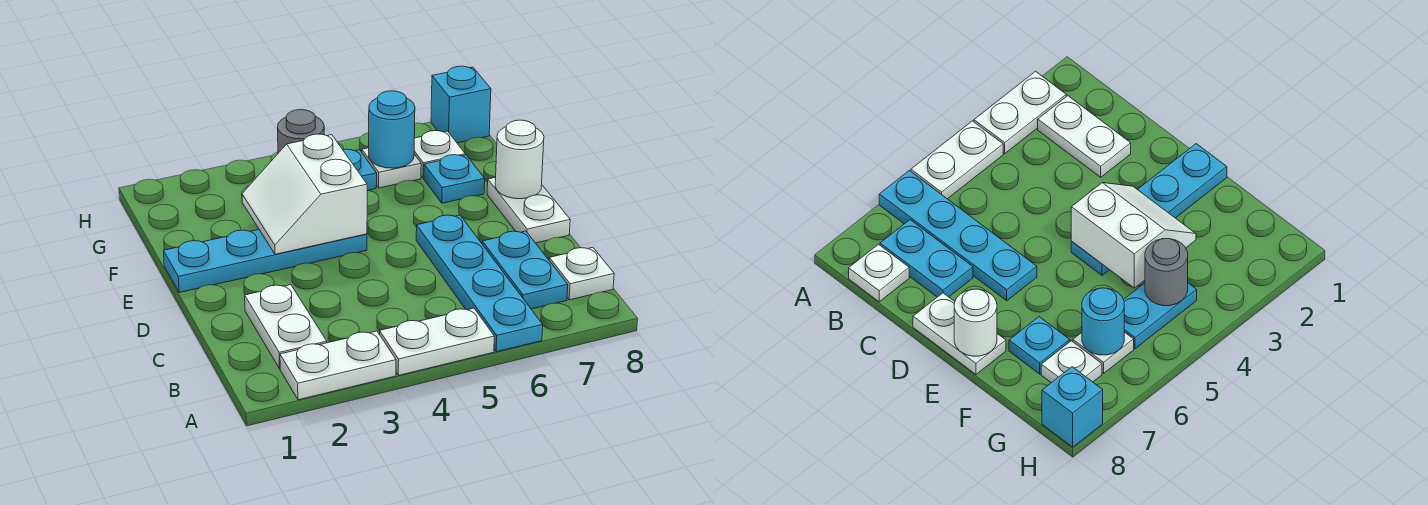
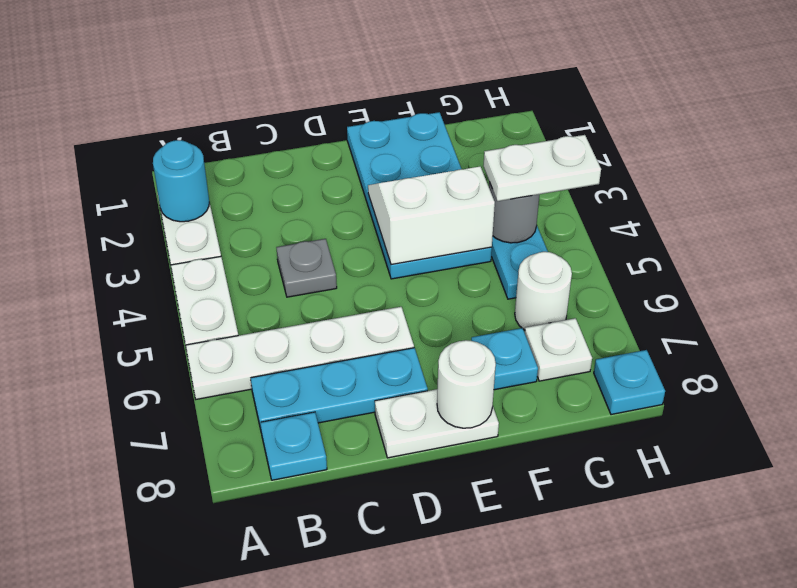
cyan 1x4 plate [416,215,543,352] -> white 1x4 plate [186,307,414,399]
white 1x2 plate [245,285,327,369] -> white 1x2 plate moved to [483,135,601,201]
cyan 1x2 plate [482,231,568,309] -> cyan 1x3 plate [251,348,428,430]
white 1x1 plate [549,247,614,300] -> cyan 1x1 plate [260,412,327,480]
none -> grey 1x1 plate [276,239,337,297]
cyan 1x4 plate [164,229,367,292] -> cyan 2x4 plate [347,112,492,279]
white 1x1 plate [362,148,421,188] -> white 1x1 round brick [515,252,572,330]
cyan 1x1 round brick [369,91,415,168] -> cyan 1x1 round brick moved to [153,140,209,222]
cyan 1x1 brick [431,66,491,143] -> cyan 1x1 plate [594,350,665,415]

